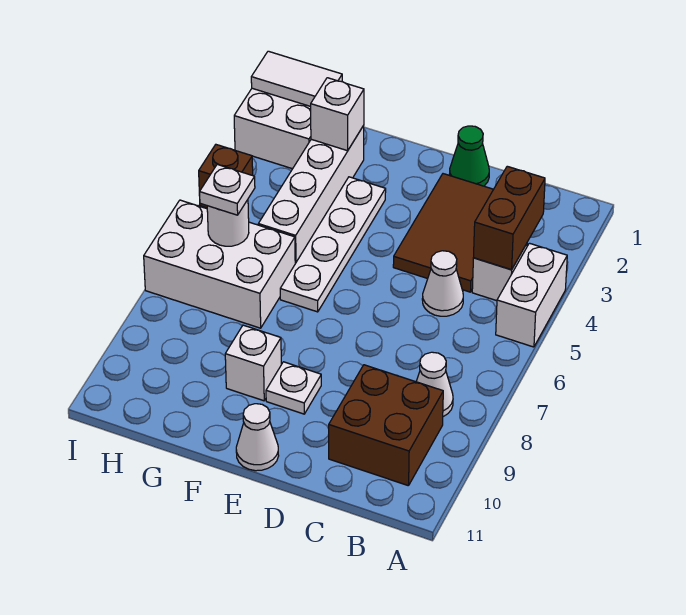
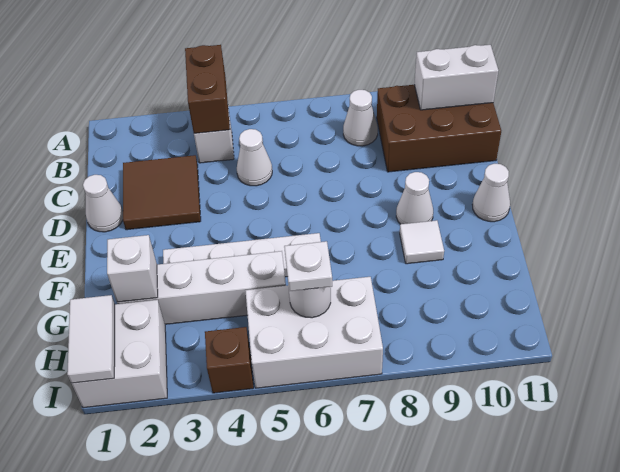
white 1x2 brick [496,243,567,347] -> white 1x2 brick moved to [414,45,498,110]
brown 1x2 brick [474,166,545,270] -> brown 1x2 brick turned to [185,45,230,133]
brown 2x2 brick [329,365,443,486] -> brown 2x3 brick [377,85,501,172]
brown 2x3 tile [393,174,493,292] -> brown 2x2 tile [123,155,201,230]
green 1x1 cone [449,126,489,186] -> white 1x1 cone [83,175,123,232]
white 1x1 plate [266,362,321,414] -> white 1x1 cone [396,172,433,224]
white 1x1 brick [225,325,281,401] -> white 1x1 tile [400,220,444,264]
white 2x3 brick [144,200,295,328] -> white 2x3 brick turned to [245,277,383,388]

